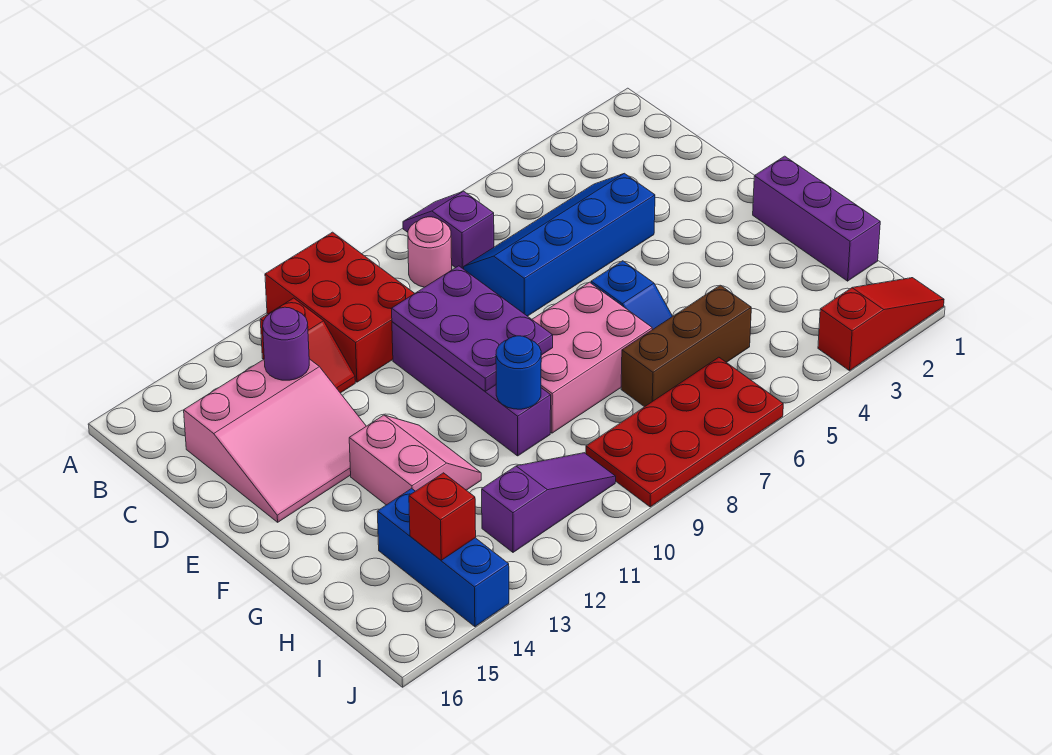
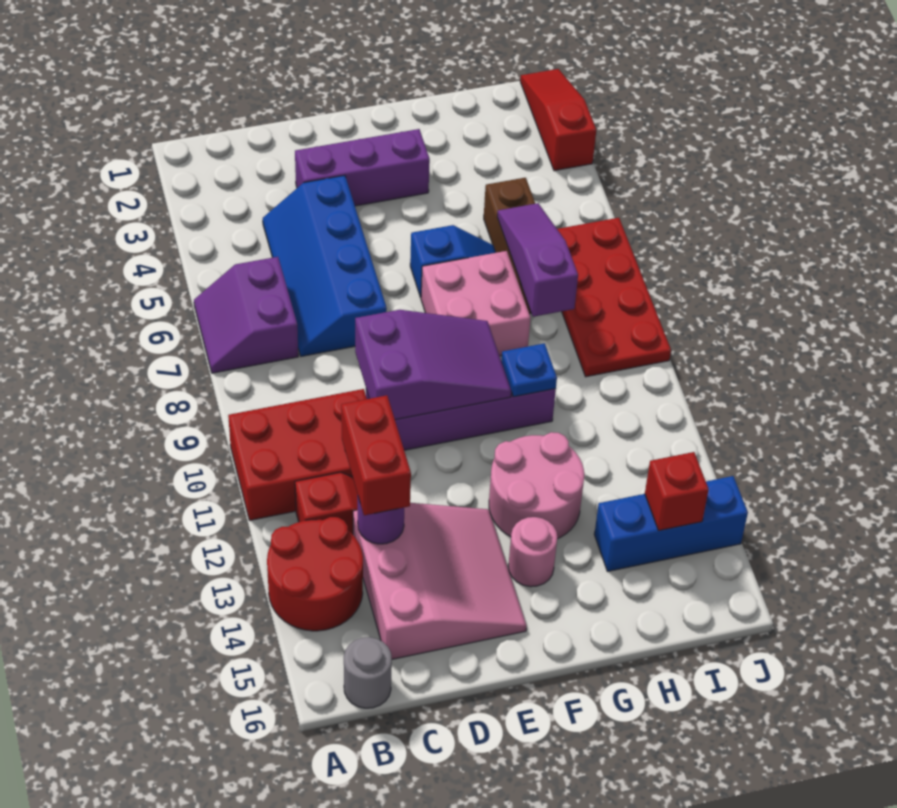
purple 1x2 slope [403,191,494,269] -> purple 2x2 slope [194,257,298,373]
none -> red 2x2 round brick [267,517,363,631]
pink 1x1 round brick [408,217,452,287] -> pink 1x1 round brick moved to [508,517,557,587]
none -> grey 1x1 round brick [344,637,392,708]
none -> red 1x2 brick [341,395,411,515]
purple 2x3 plate [392,266,553,391] -> purple 2x3 slope [355,310,511,420]
purple 1x3 brick [753,156,880,281] -> purple 1x3 brick moved to [295,129,430,206]
pink 2x3 brick [532,282,652,433] -> pink 2x2 brick [421,251,530,356]
pink 2x2 slope [349,415,481,505] -> pink 2x2 round brick [489,432,584,539]
blue 1x1 round brick [496,336,541,409] -> blue 1x1 plate [501,343,557,397]
purple 1x3 slope [482,453,616,552] -> purple 1x3 slope moved to [497,203,578,317]

